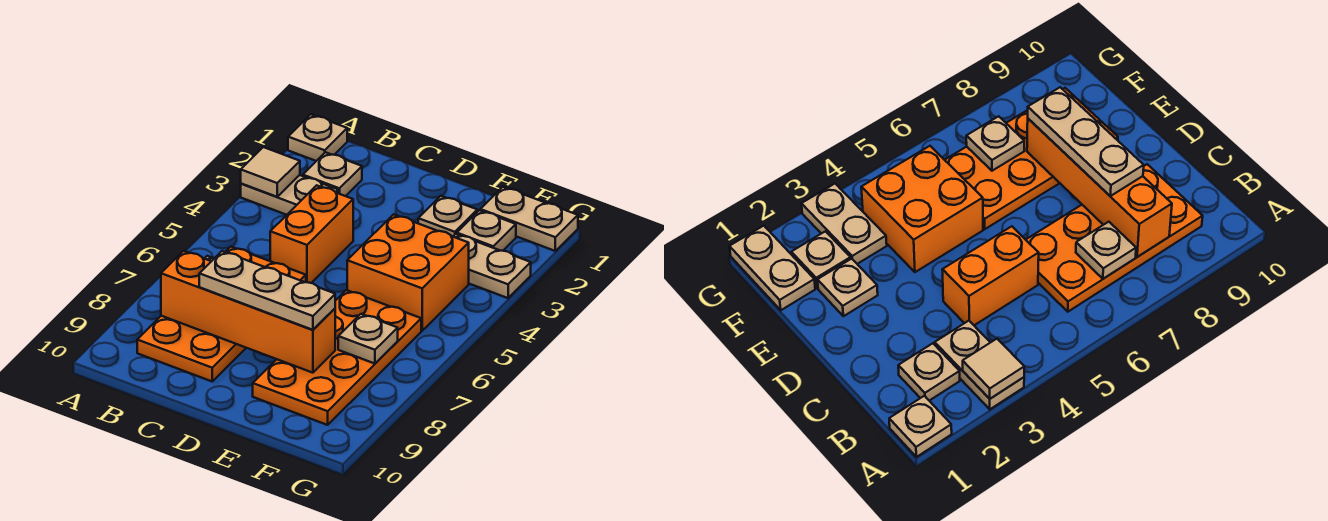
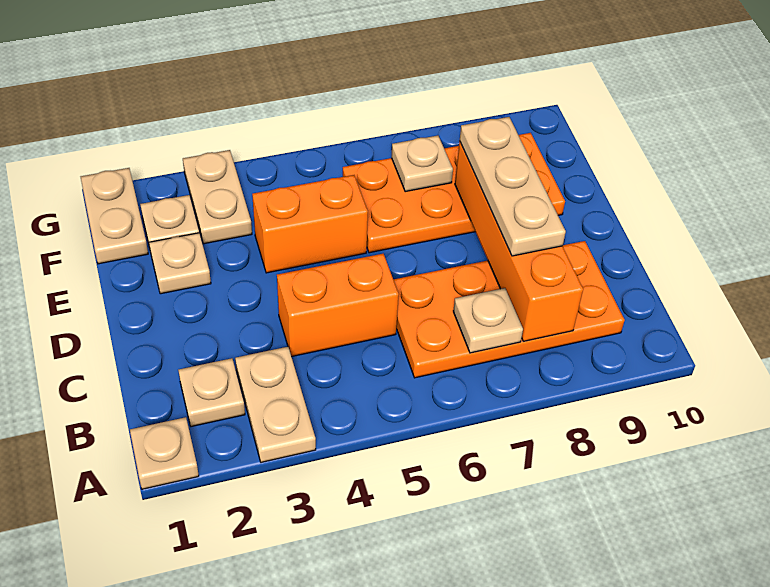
tan 1x1 tile [241,147,300,197] -> none
orange 2x2 brick [347,214,469,331] -> orange 1x2 brick [252,175,368,273]

